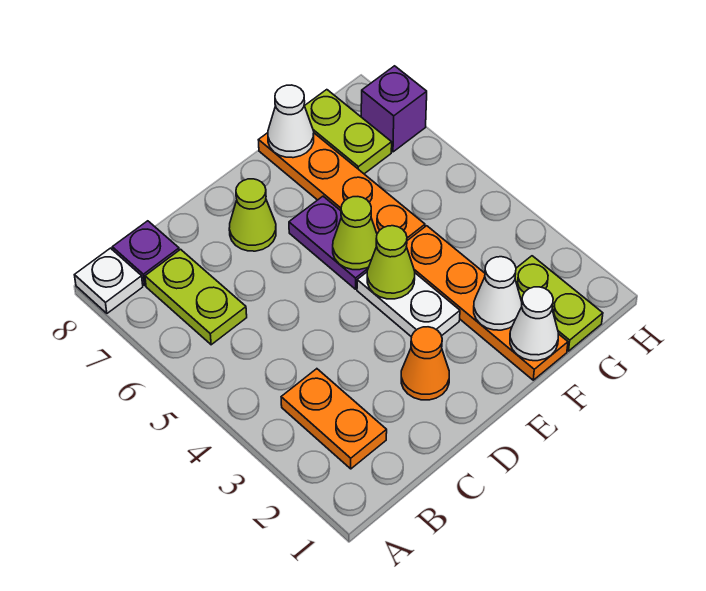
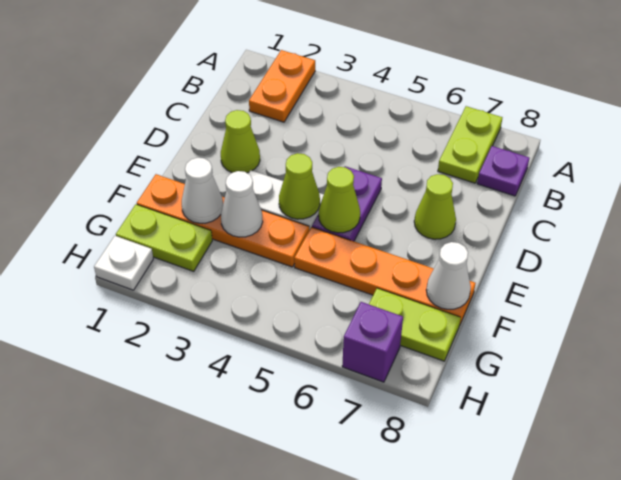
white 1x1 plate [75,248,143,313] -> white 1x1 plate moved to [94,236,153,290]
orange 1x2 plate [281,369,387,469] -> orange 1x2 plate turned to [249,50,315,122]
lime 1x2 plate [145,249,247,345] -> lime 1x2 plate turned to [438,106,503,183]
orange 1x1 cone [401,327,449,400] -> lime 1x1 cone [221,110,260,173]
purple 1x2 plate [289,196,369,289] -> purple 1x2 plate turned to [312,166,382,241]
white 1x1 cone [510,287,558,361] -> white 1x1 cone moved to [221,171,263,237]

